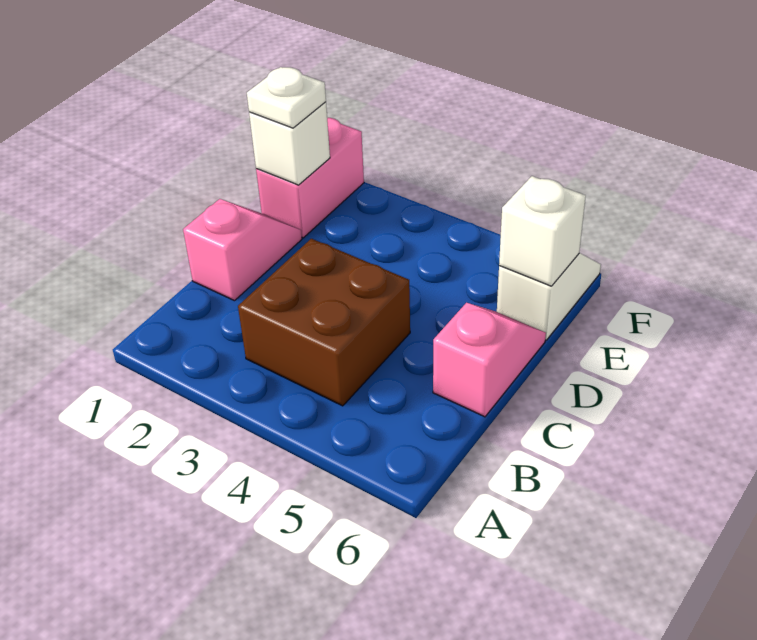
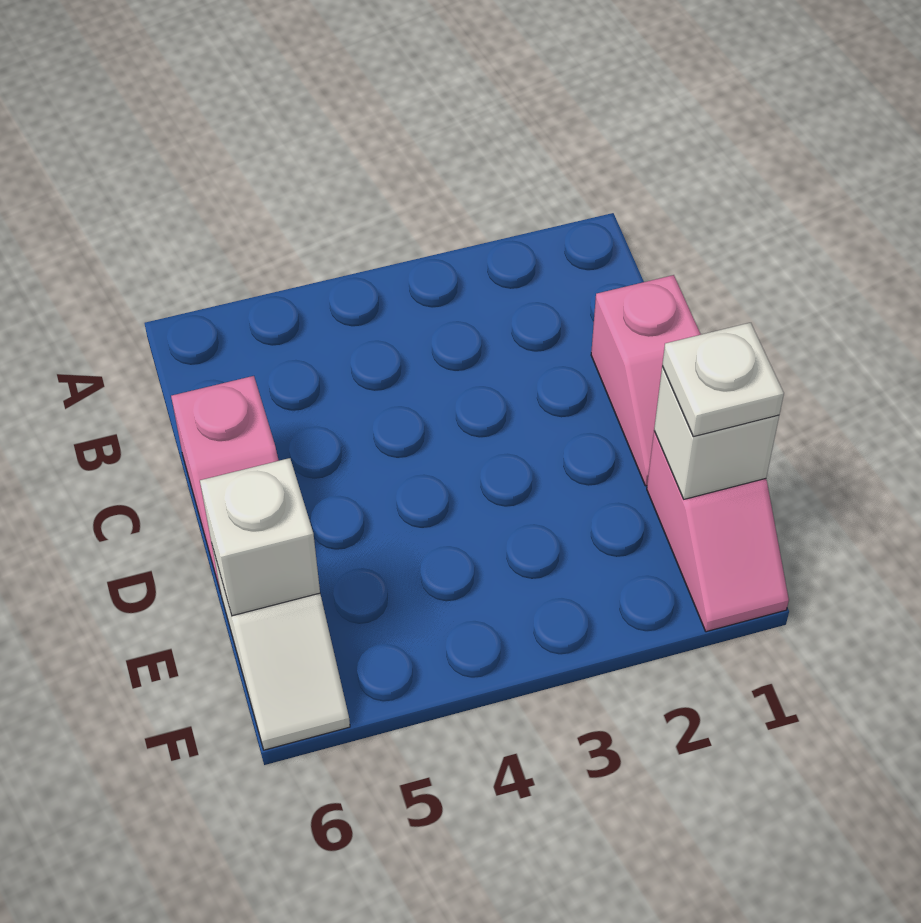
brown 2x2 brick [238,239,410,406] -> none
pink 1x2 brick [256,118,364,238] -> pink 1x2 slope [647,431,789,632]

